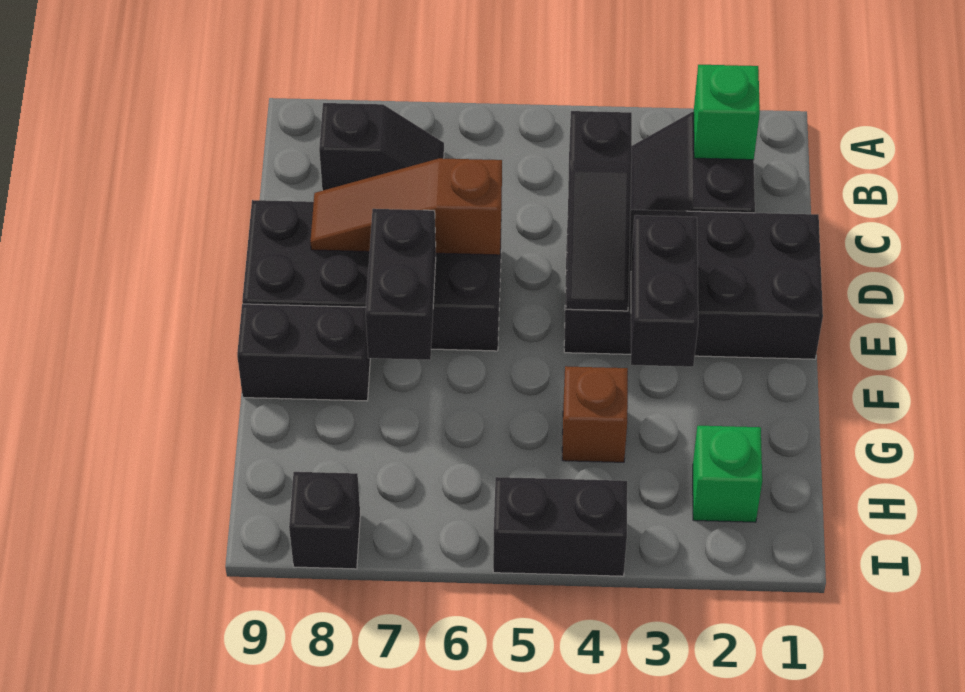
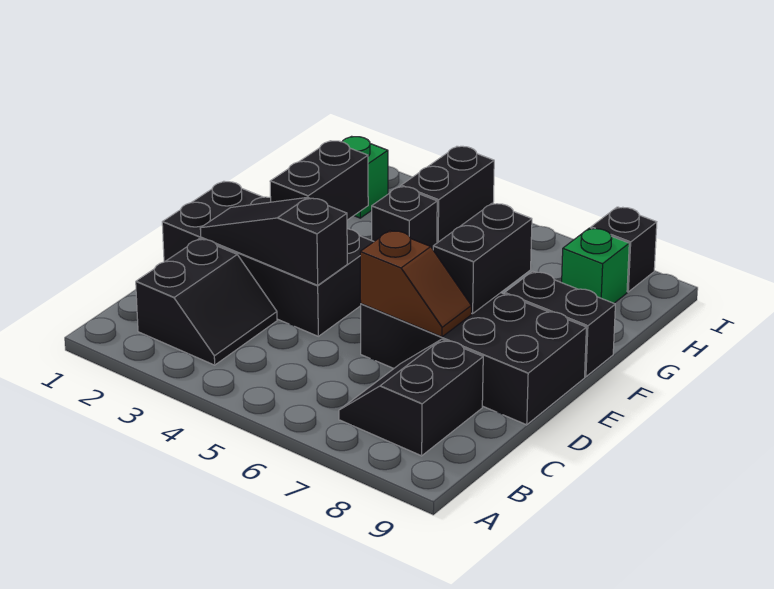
green 1x1 brick [694,65,760,160] -> green 1x1 brick moved to [562,228,629,303]
black 1x2 slope [319,103,444,191] -> black 2x2 slope [339,339,483,456]
black 1x3 slope [566,111,632,311] -> black 1x3 slope turned to [200,197,347,285]
brown 1x3 slope [310,158,502,255] -> brown 1x2 slope [360,231,471,337]
brown 1x1 brick [562,366,628,462] -> black 1x1 brick [372,186,437,249]
black 1x2 brick [493,477,627,576] -> black 1x2 brick turned to [401,146,494,243]

